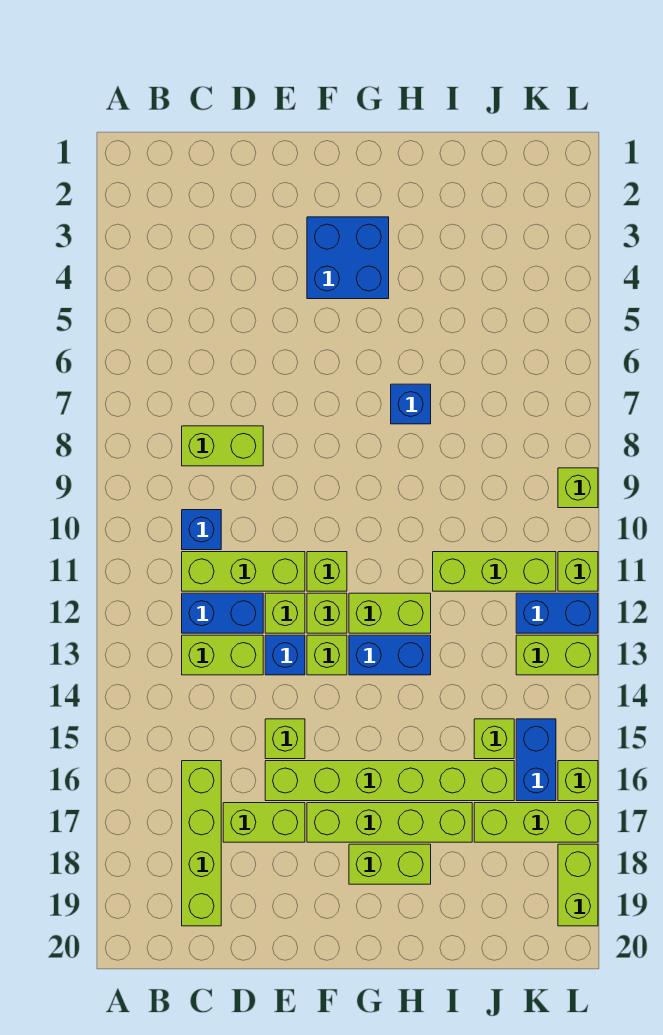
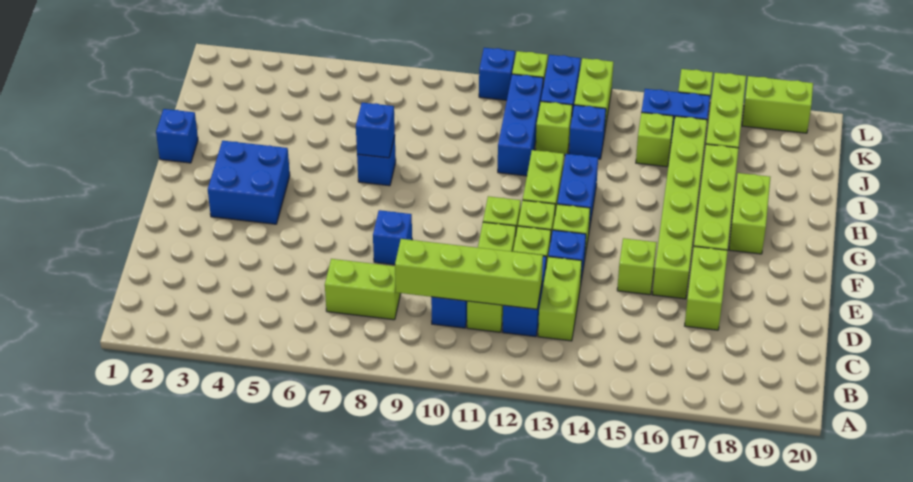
lime 1x2 brick [182,426,263,466] -> lime 1x2 brick turned to [325,259,401,320]
lime 1x4 brick [182,761,221,926] -> lime 1x4 brick moved to [395,239,543,309]
none -> blue 1x1 brick [373,210,412,265]
none -> blue 1x1 brick [156,109,198,163]
none -> blue 1x1 brick [356,103,395,158]
lime 1x3 brick [433,552,556,591] -> blue 1x3 brick [498,74,543,176]
none -> blue 1x1 brick [569,105,606,159]
lime 1x1 brick [558,468,598,508] -> lime 1x1 brick moved to [536,102,572,155]
none -> blue 1x1 brick [479,48,515,100]

